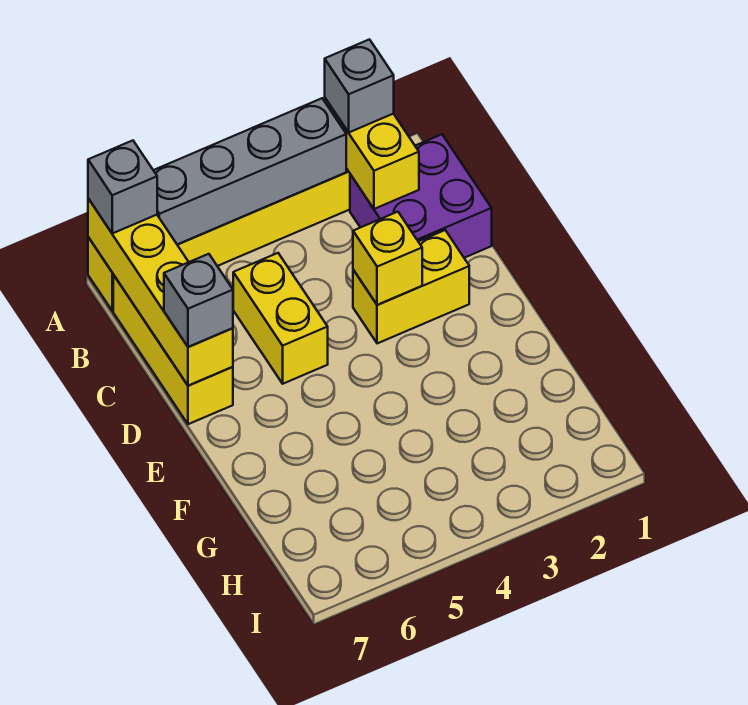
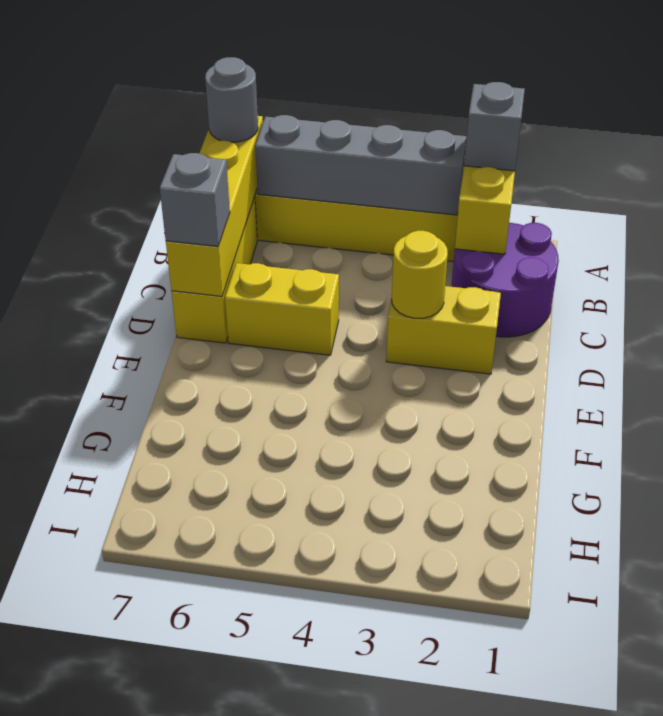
grey 1x1 brick [88,141,157,233] -> grey 1x1 round brick [205,57,258,142]
purple 2x2 brick [350,134,492,258] -> purple 2x2 round brick [452,223,559,337]
yellow 1x2 brick [233,253,328,384] -> yellow 1x2 brick turned to [225,263,339,355]
yellow 1x1 brick [353,212,422,305] -> yellow 1x1 round brick [392,231,448,318]

